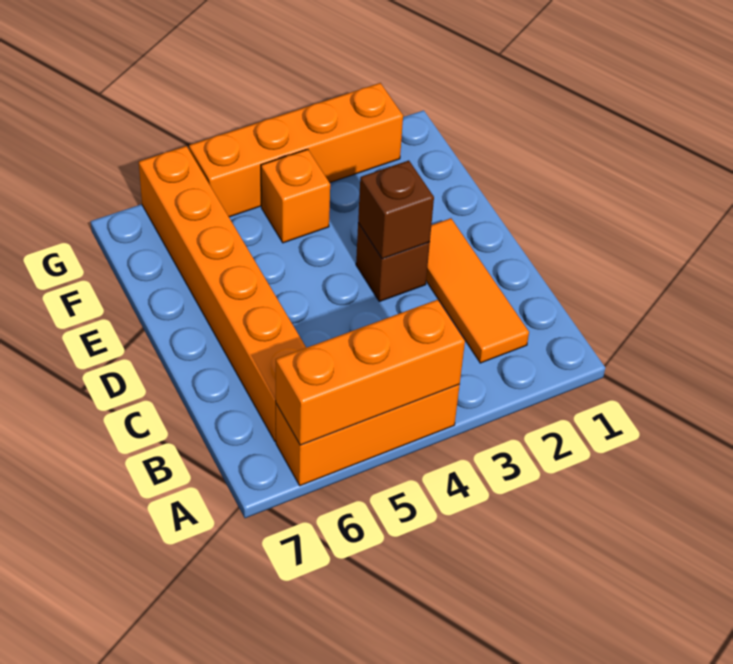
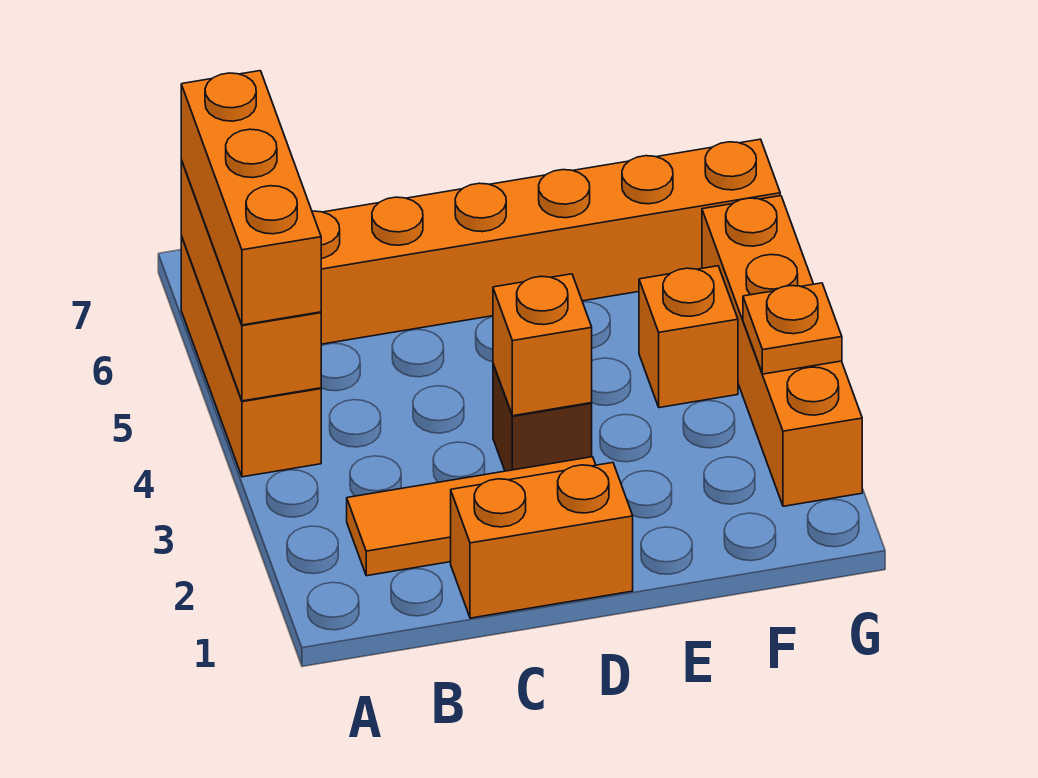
none -> orange 1x3 brick [181,71,321,325]
none -> orange 1x2 brick [451,463,633,618]
brown 1x1 brick [358,160,434,259] -> orange 1x1 brick [493,274,592,416]
none -> orange 1x1 plate [743,283,842,374]

